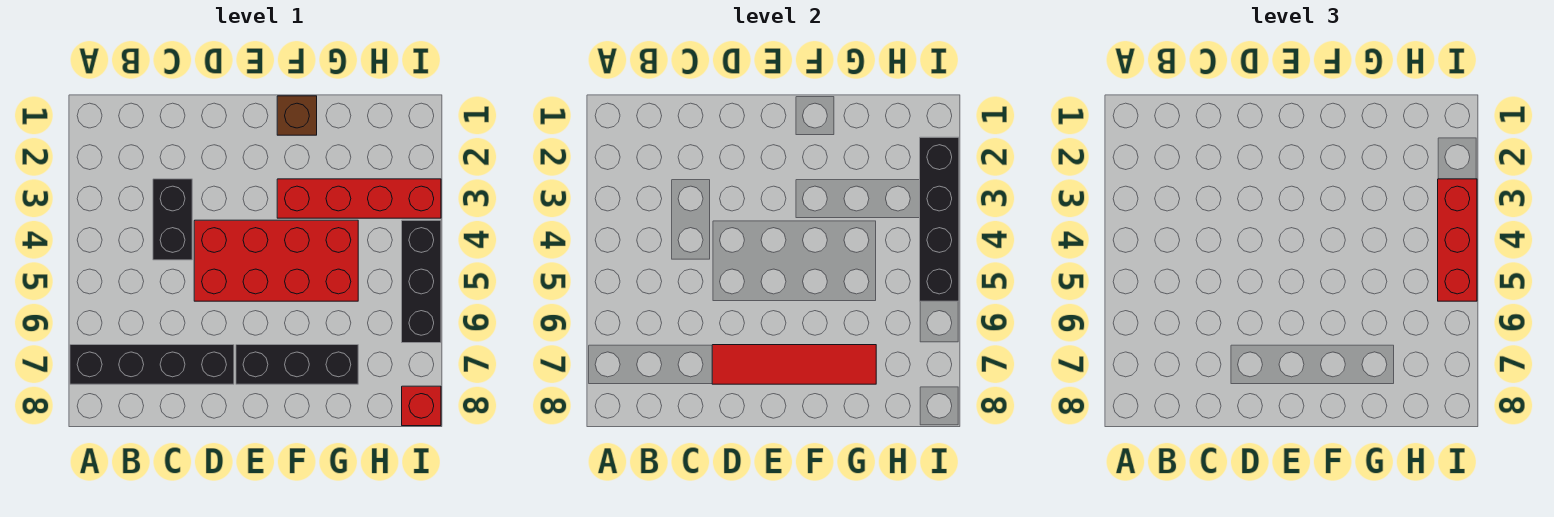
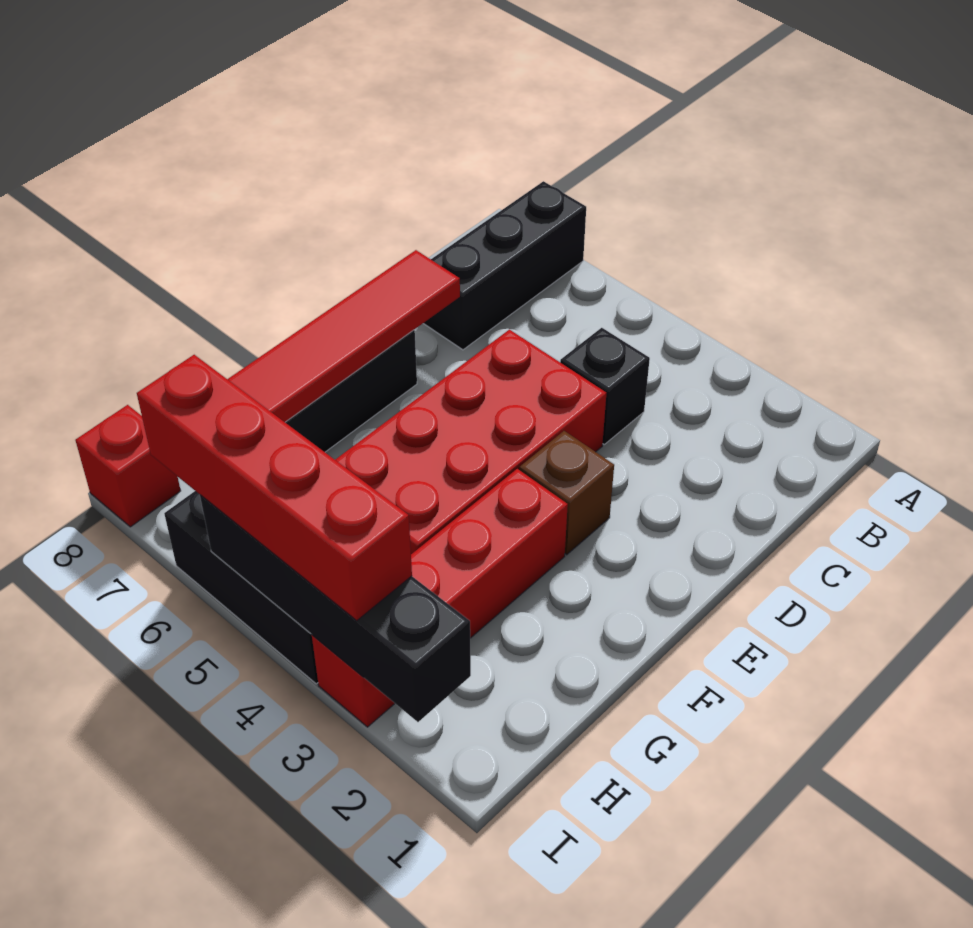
black 1x4 brick [70,345,234,384] -> black 1x3 brick [423,181,586,350]
black 1x2 brick [153,179,192,260] -> black 1x1 brick [560,328,650,444]
brown 1x1 brick [277,96,317,135] -> brown 1x1 brick moved to [519,431,614,555]
red 1x3 brick [1438,179,1477,301] -> red 1x4 brick [137,355,412,621]

